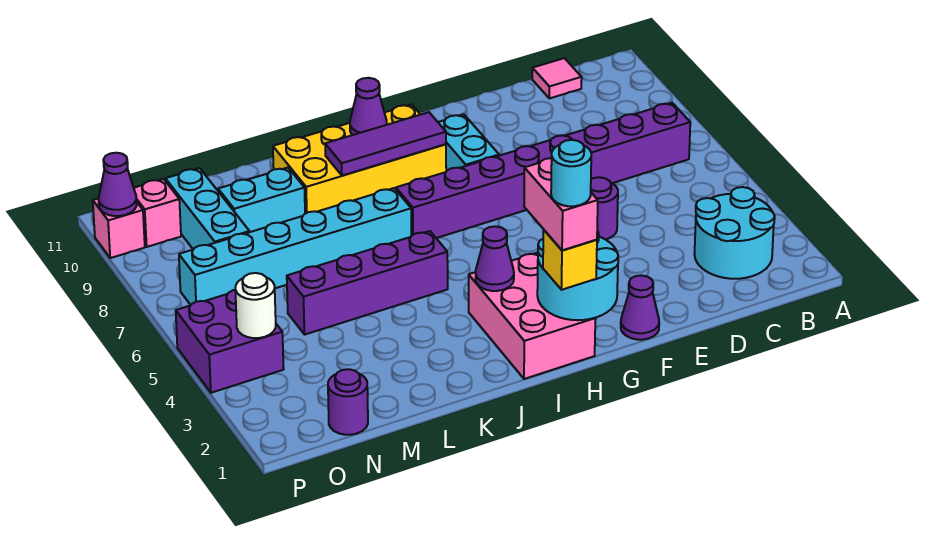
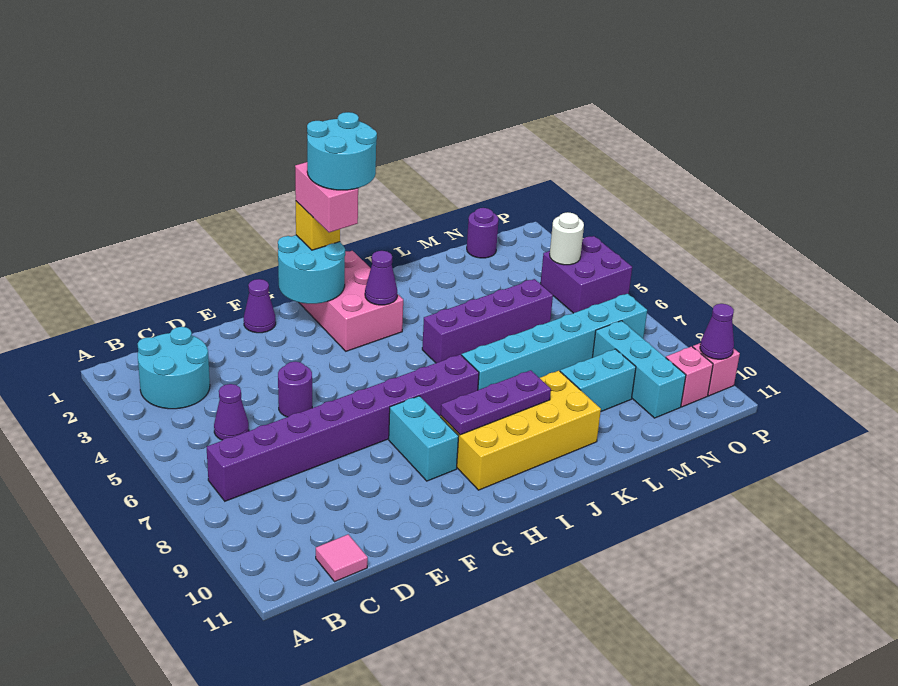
cyan 1x1 round brick [551,140,591,206] -> cyan 2x2 round brick [307,112,377,190]
purple 1x3 tile [325,112,446,176] -> purple 1x3 plate [441,370,551,435]
purple 1x1 cone [350,78,387,135] -> purple 1x1 cone moved to [214,384,249,440]

